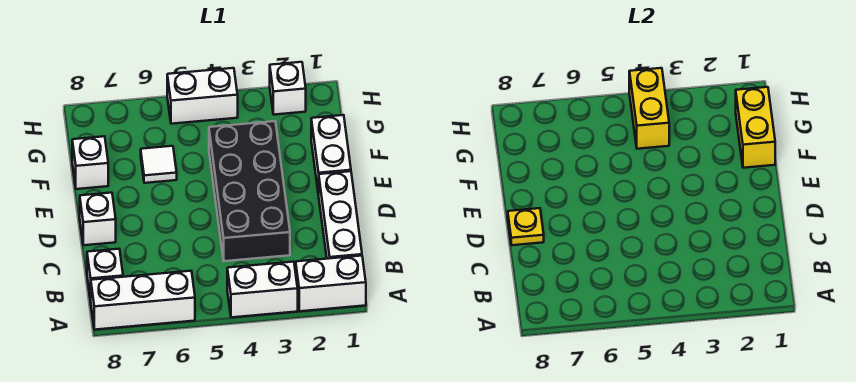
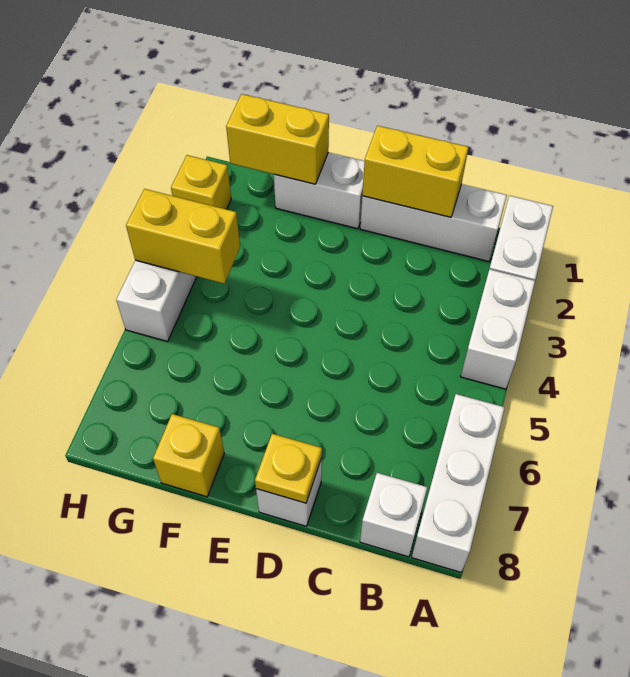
none -> yellow 1x2 brick [362,126,469,217]
black 2x4 brick [209,121,290,261] -> none
white 1x1 tile [141,146,177,183] -> none
white 1x1 brick [72,136,108,189] -> yellow 1x1 brick [153,414,224,497]
white 1x1 brick [270,62,306,115] -> yellow 1x1 brick [171,155,231,209]

